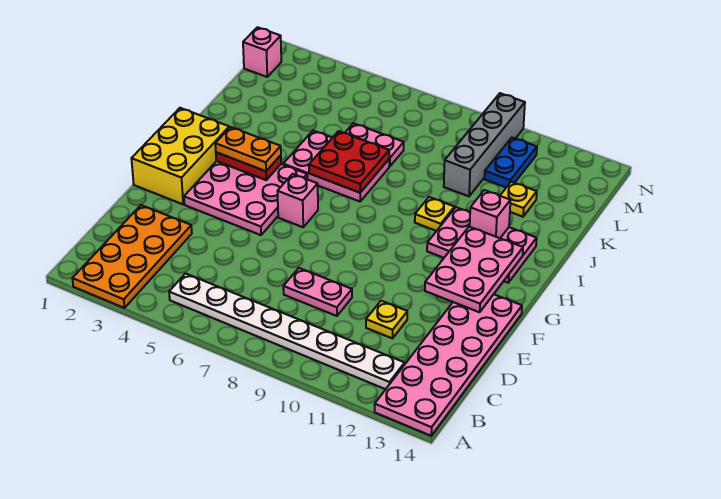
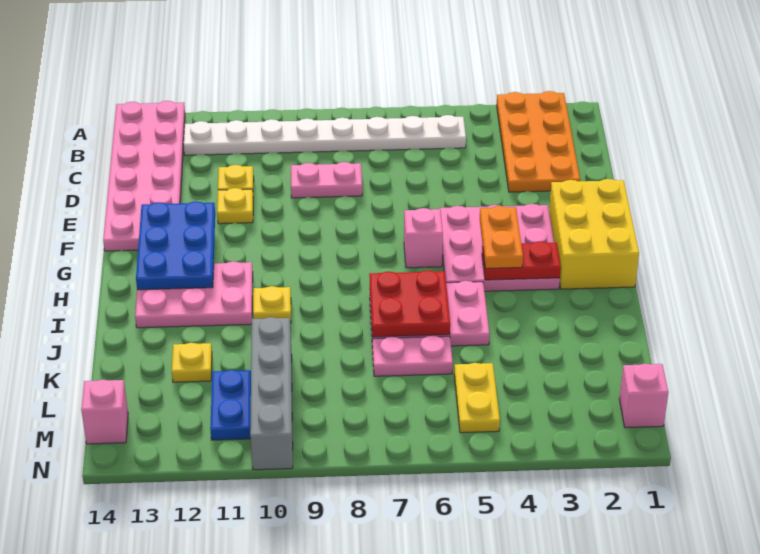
none -> yellow 1x1 plate [217,188,253,224]
pink 2x3 plate [425,227,523,312] -> blue 2x3 plate [136,201,215,290]
orange 1x2 plate [215,127,281,171] -> orange 1x2 plate turned to [480,206,523,269]
pink 1x1 brick [470,190,511,238] -> pink 1x1 brick moved to [81,379,128,444]
none -> yellow 1x2 plate [454,363,500,433]

